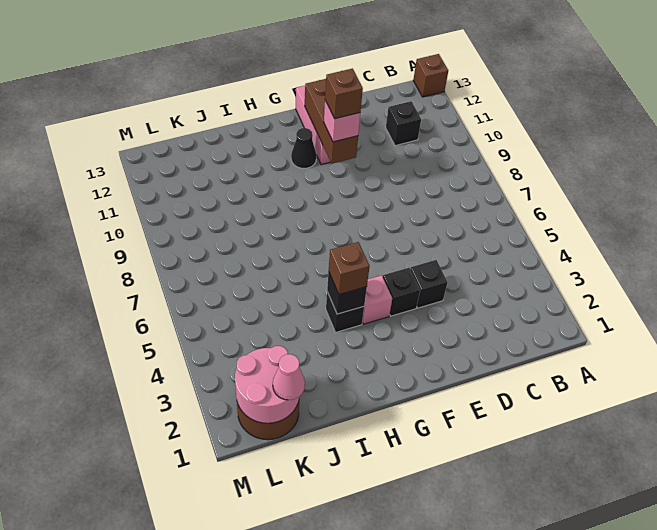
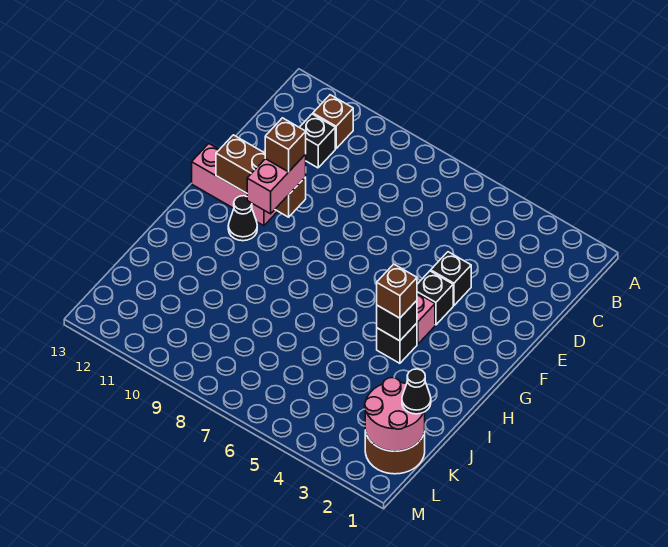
brown 1x1 brick [413,54,448,97] -> brown 1x1 brick moved to [313,95,353,148]
pink 1x1 brick [324,100,360,142] -> pink 1x2 brick [247,154,306,214]
pink 1x1 cone [273,354,305,400] -> black 1x1 cone [402,369,431,414]

